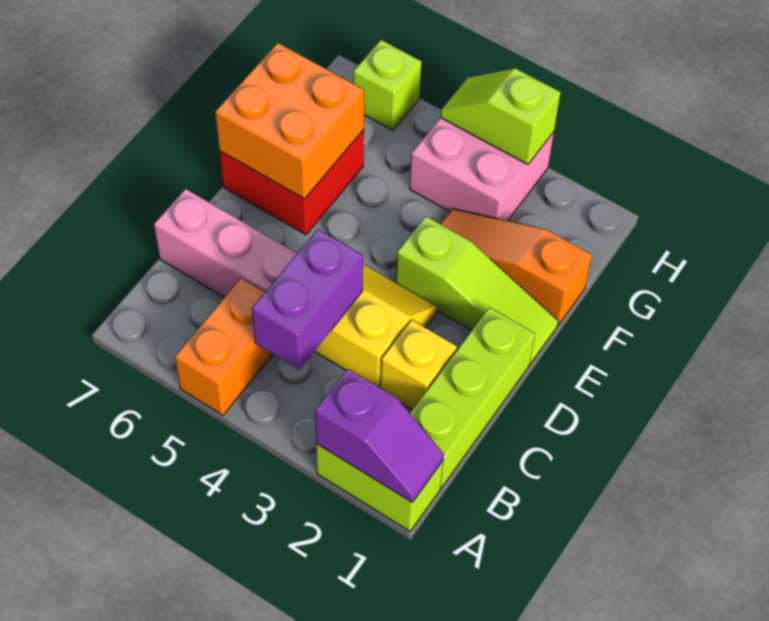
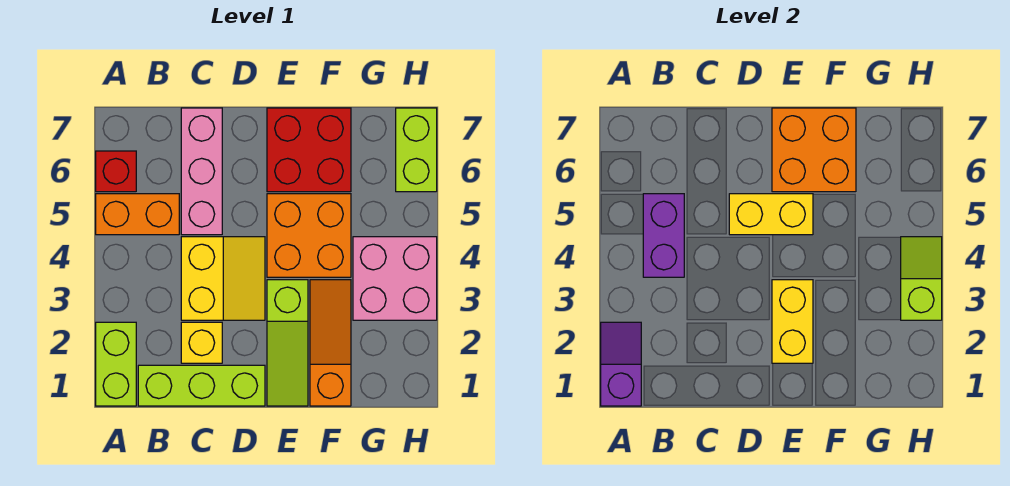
purple 1x2 slope [315,369,444,502] -> purple 1x2 slope turned to [601,322,641,406]
none -> red 1x1 brick [96,151,136,192]
purple 1x2 brick [252,229,363,370] -> purple 1x2 brick turned to [643,194,684,277]
none -> yellow 1x2 brick [729,194,813,235]
none -> yellow 1x2 brick [772,280,813,363]
none -> orange 2x2 brick [267,194,351,277]
lime 1x1 brick [353,40,421,130] -> lime 1x2 brick [396,108,437,192]

